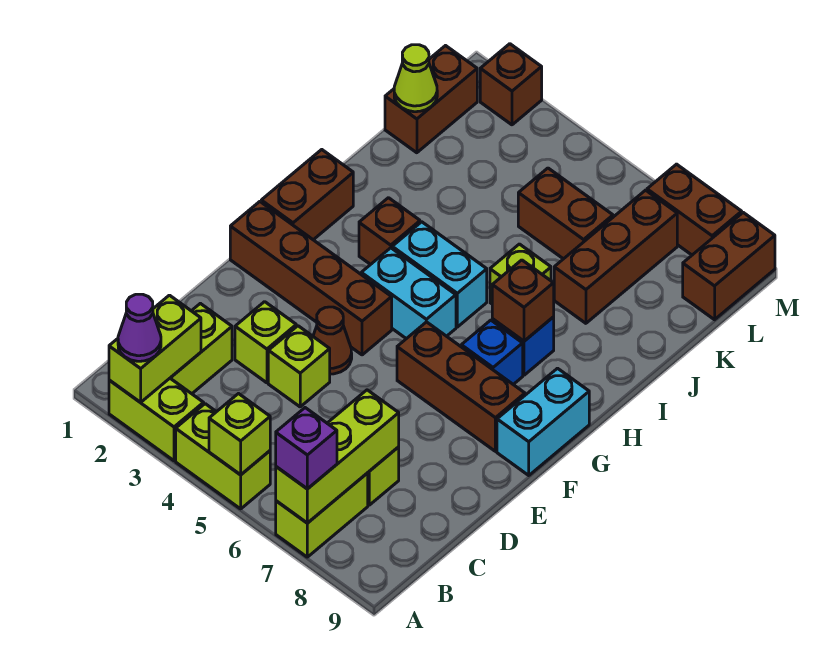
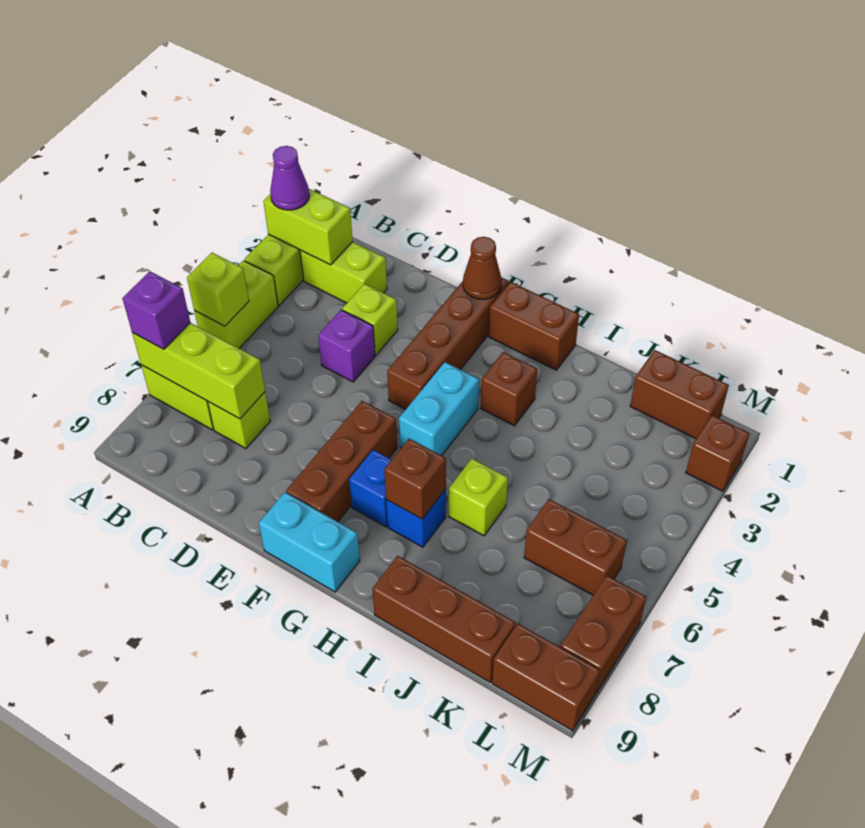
lime 1x1 brick [268,326,330,407] -> purple 1x1 brick [318,310,375,382]
brown 1x1 cone [313,307,352,374] -> brown 1x1 cone moved to [463,237,502,299]
cyan 1x2 brick [392,222,487,327] -> none
brown 1x3 brick [554,190,677,323] -> brown 1x3 brick moved to [372,556,516,682]
lime 1x1 cone [394,45,437,112] -> none
brown 1x2 brick [518,168,613,259] -> brown 1x2 brick turned to [524,499,627,595]

